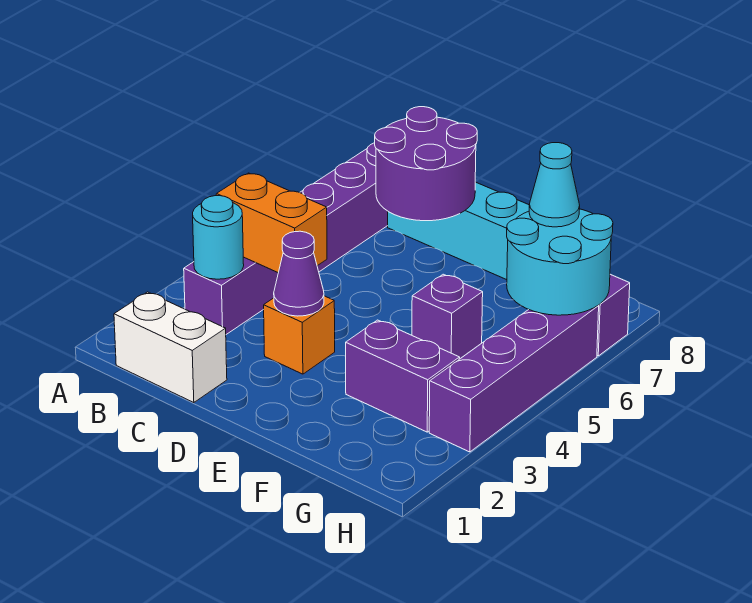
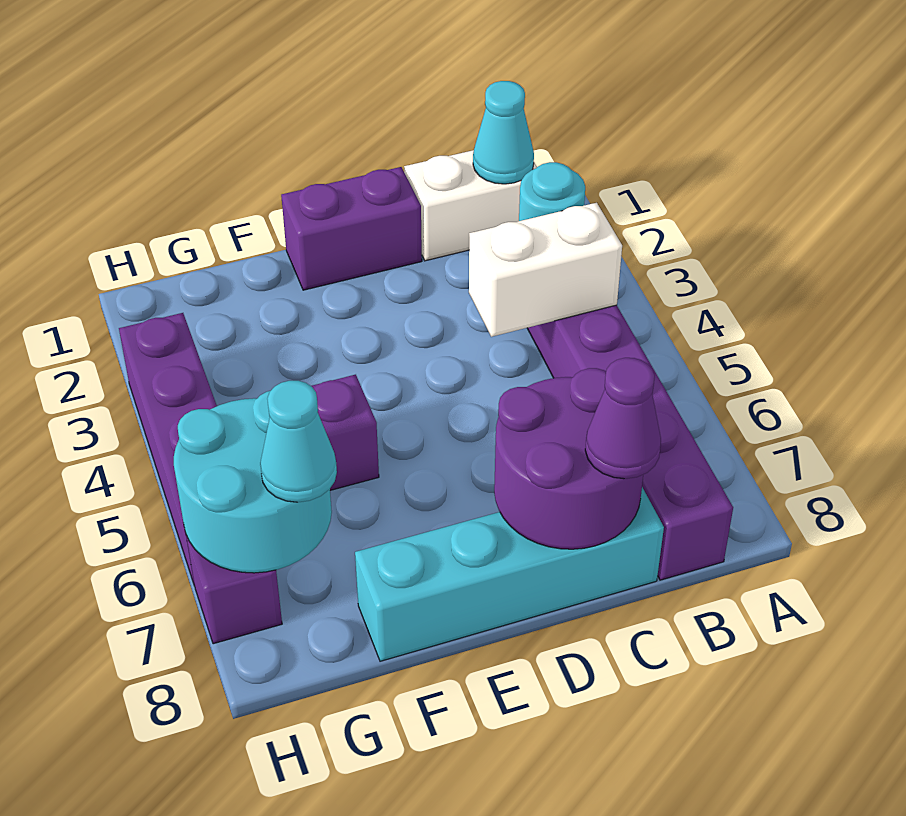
none -> cyan 1x1 cone [473,81,534,184]
orange 1x2 brick [216,173,327,273] -> white 1x2 brick [469,203,622,337]
orange 1x1 brick [264,296,335,374] -> none
purple 1x1 cone [274,231,324,316] -> purple 1x1 cone moved to [585,358,661,479]
purple 1x2 brick [346,320,460,432] -> purple 1x2 brick moved to [281,167,422,290]

